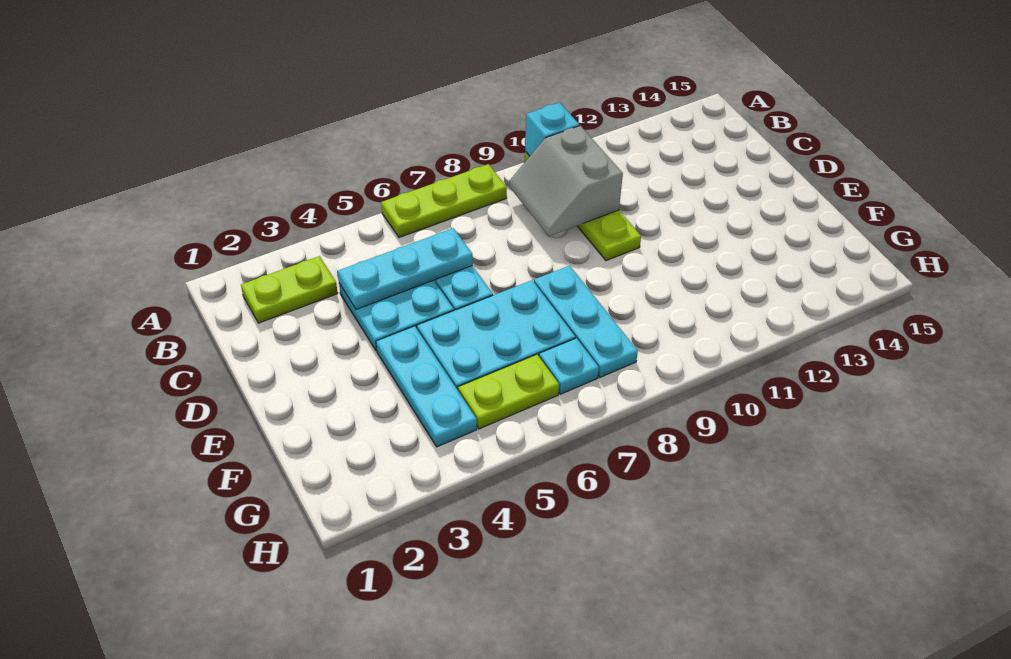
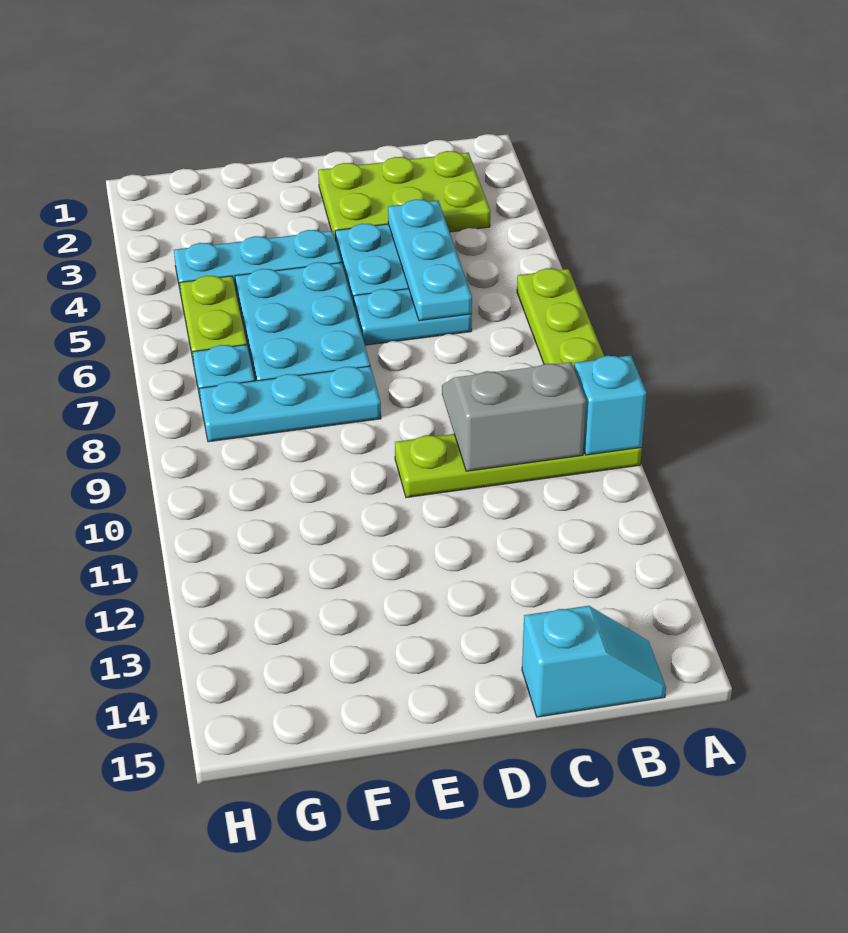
lime 1x2 plate [241,256,338,323] -> lime 2x3 plate [318,151,490,240]
none -> cyan 1x2 slope [522,606,666,717]

